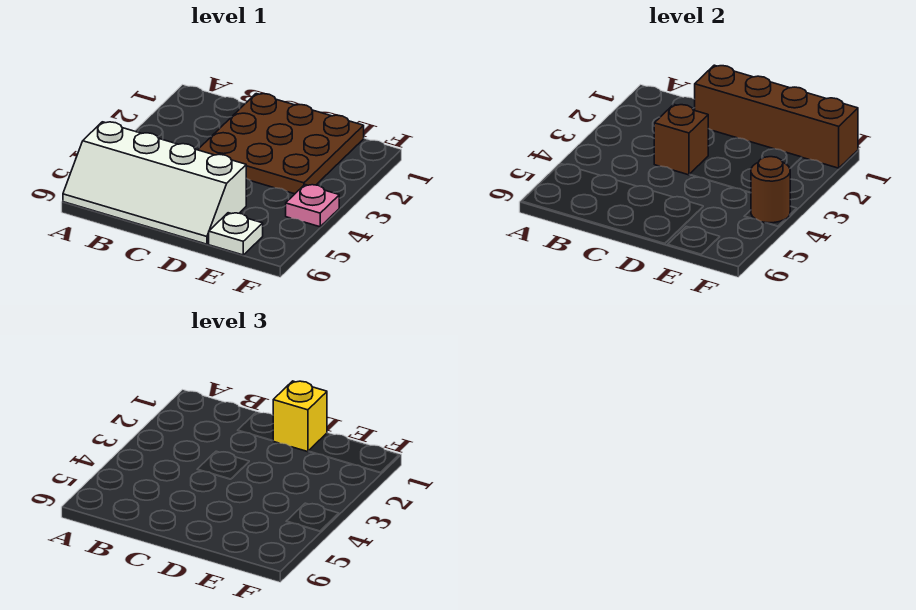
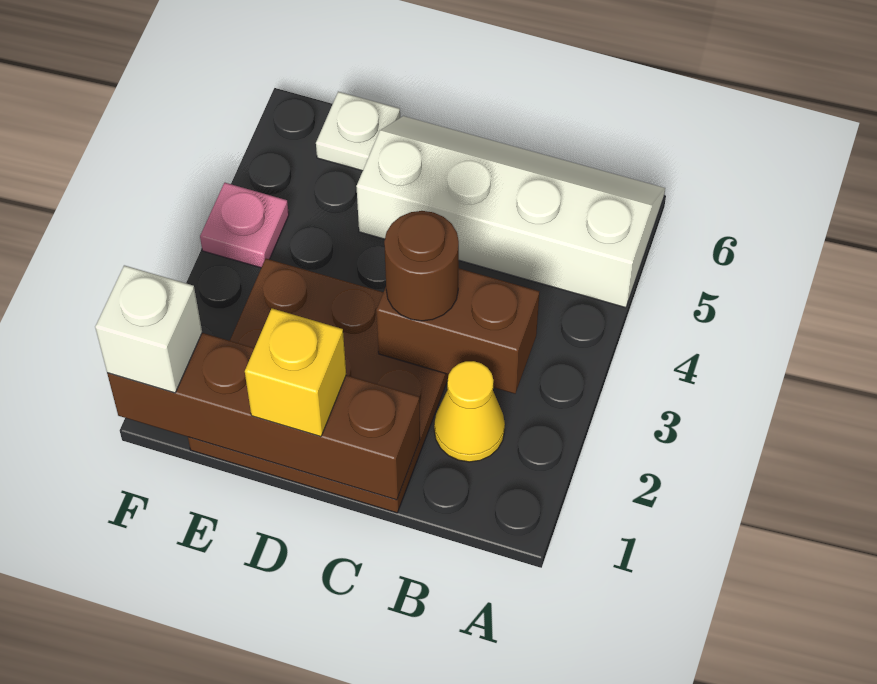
none -> yellow 1x1 cone [434,361,505,462]
brown 1x1 brick [654,104,708,175] -> brown 1x2 brick [376,268,539,394]
none -> white 1x1 brick [95,265,202,393]
brown 1x1 round brick [751,157,790,223] -> brown 1x1 round brick moved to [384,211,459,321]

